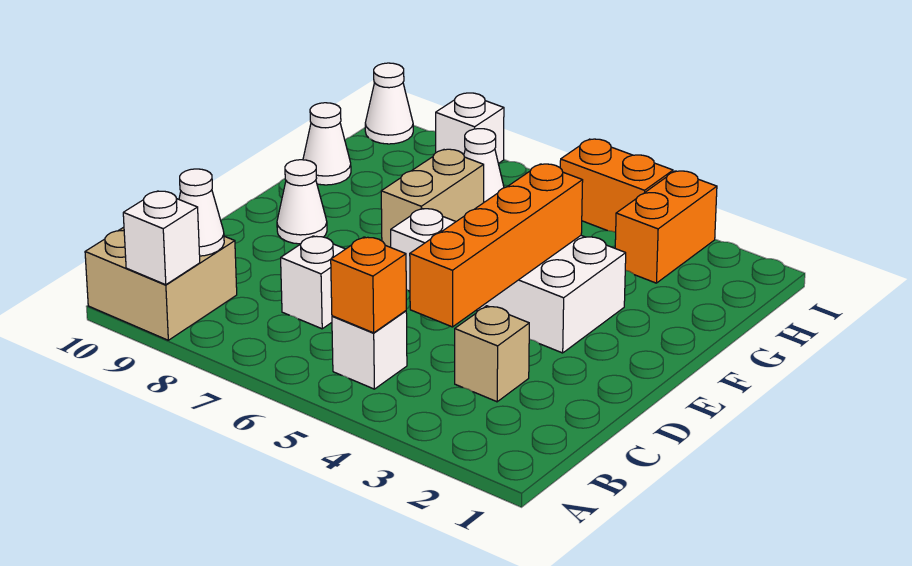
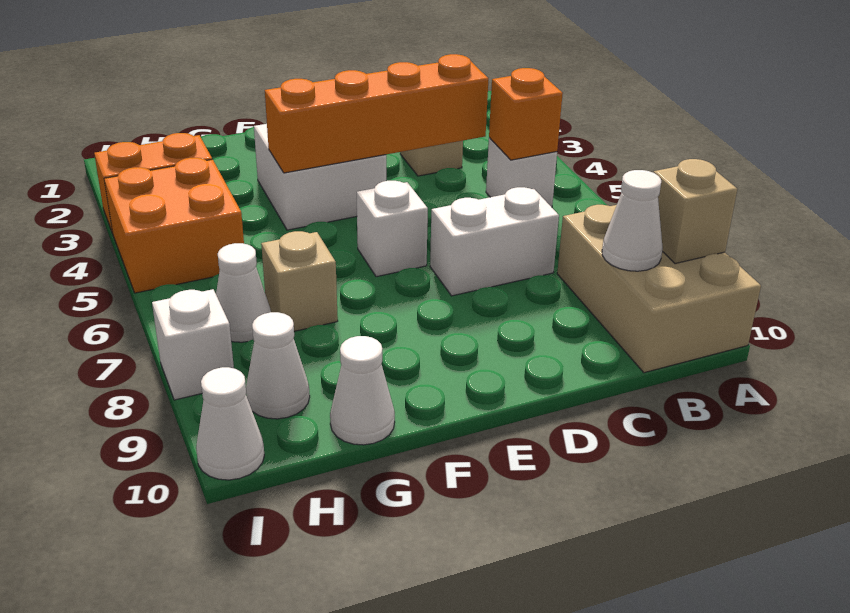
tan 2x2 brick [85,227,237,340] -> tan 2x3 brick [557,205,761,373]
white 1x1 brick [123,191,200,285] -> tan 1x1 brick [653,159,737,264]
white 1x1 brick [281,236,345,329] -> white 1x2 brick [430,187,559,296]
white 1x1 cone [277,160,327,244] -> white 1x1 cone moved to [246,312,310,419]
tan 1x2 brick [381,149,484,247] -> tan 1x1 brick [261,231,338,331]
orange 1x2 brick [560,139,673,232] -> orange 2x2 brick [104,158,244,293]

